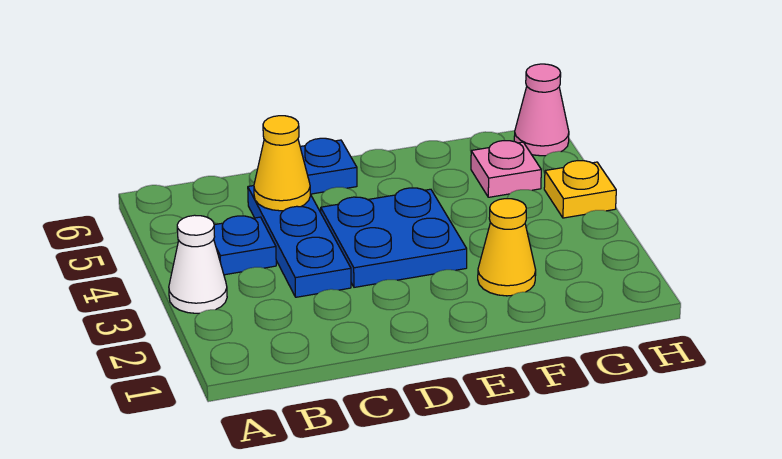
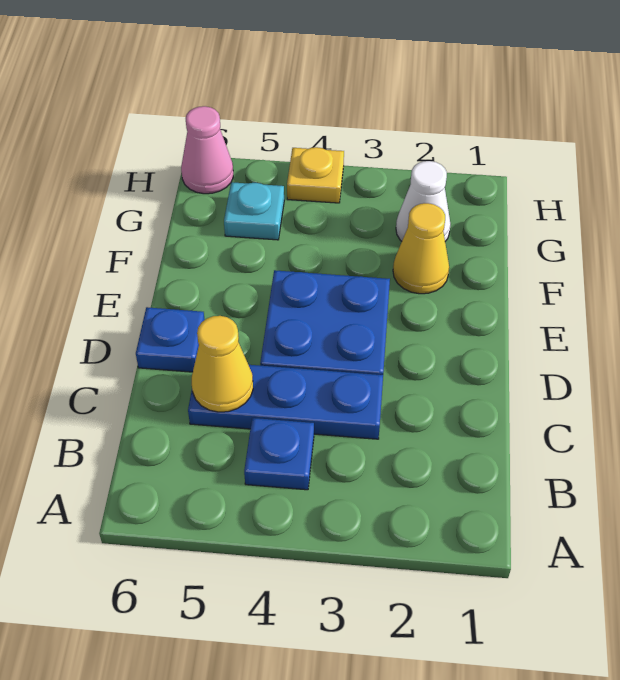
white 1x1 cone [169,215,227,313] -> white 1x1 cone moved to [396,161,451,241]
pink 1x1 plate [471,141,541,197] -> cyan 1x1 plate [224,182,284,240]

